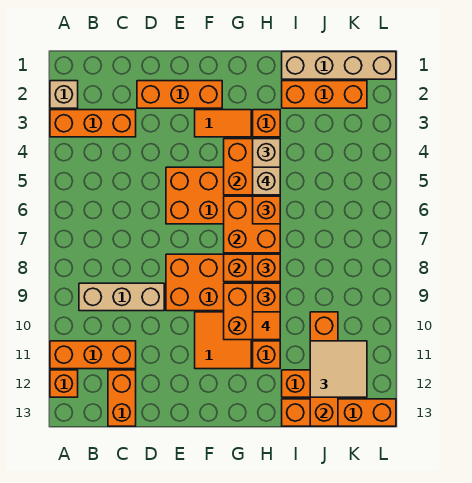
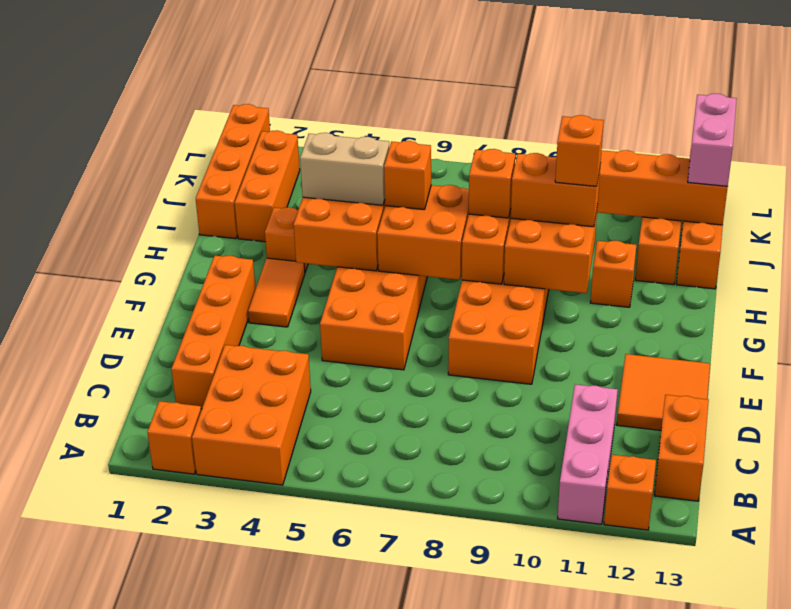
tan 1x1 brick [50,81,78,108] -> orange 1x1 brick [147,401,201,474]
orange 1x3 brick [50,110,136,137] -> orange 2x3 brick [192,345,311,485]
orange 1x3 brick [50,341,136,369] -> pink 1x3 brick [557,384,618,524]
tan 1x3 brick [79,283,164,311] -> none
orange 1x2 brick [108,370,136,426] -> orange 1x2 brick turned to [654,395,709,501]
orange 1x3 brick [137,81,222,108] -> orange 1x4 brick [171,256,255,409]
orange 2x2 tile [195,312,251,369] -> orange 2x2 tile moved to [617,354,710,430]
tan 1x1 brick [253,167,280,195] -> none
orange 1x1 tile [253,312,280,340] -> orange 1x1 brick [555,115,604,186]
tan 1x4 brick [282,52,396,79] -> orange 1x4 brick [196,104,270,239]
tan 2x2 tile [310,341,367,397] -> none
none -> pink 1x2 brick [688,93,737,186]

